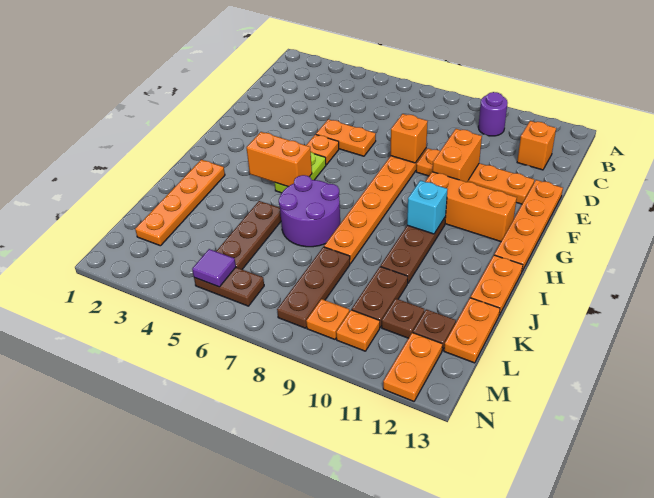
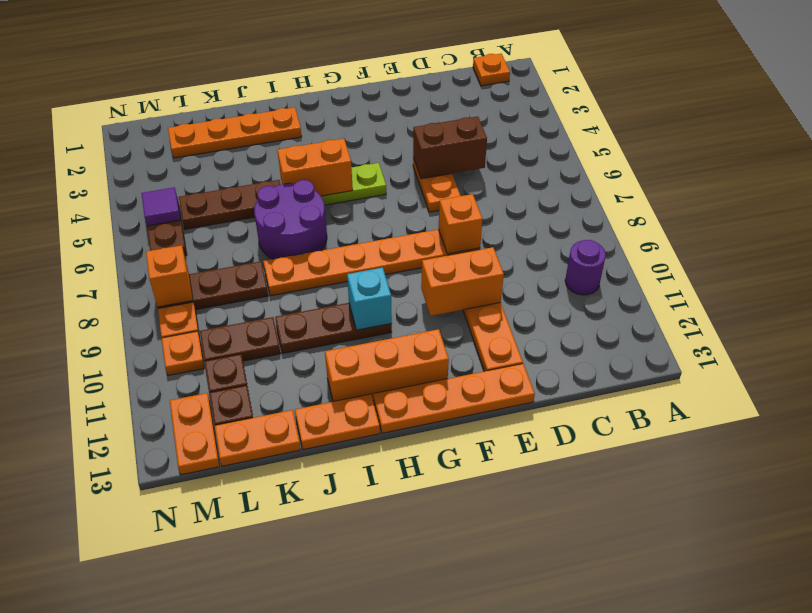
orange 1x1 brick [517,121,556,170] -> orange 1x1 brick moved to [146,245,193,307]
none -> brown 1x2 brick [413,116,487,179]
orange 1x1 plate [306,134,339,165] -> orange 1x1 plate moved to [473,54,510,86]
orange 1x3 brick [425,172,517,242] -> orange 1x3 brick turned to [325,329,449,402]
orange 1x2 brick [246,132,312,186] -> orange 1x2 brick turned to [277,139,353,196]
orange 1x2 plate [383,332,442,401] -> orange 1x2 plate turned to [170,393,220,475]

